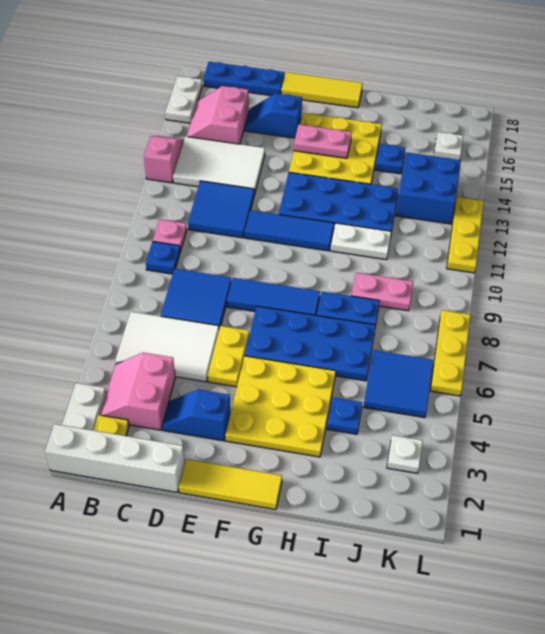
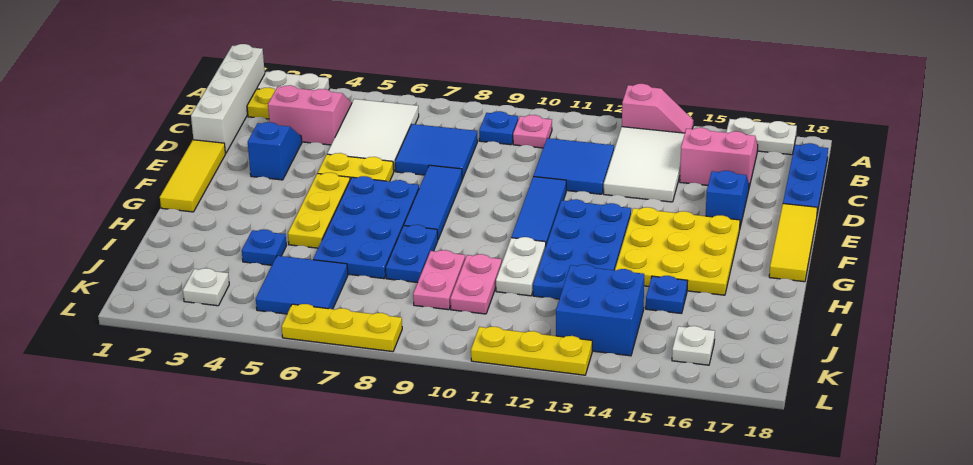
yellow 3x3 plate [225,356,336,457] -> yellow 1x3 plate [288,173,350,248]
pink 1x2 plate [294,125,352,158] -> pink 1x2 plate moved to [450,254,502,314]

